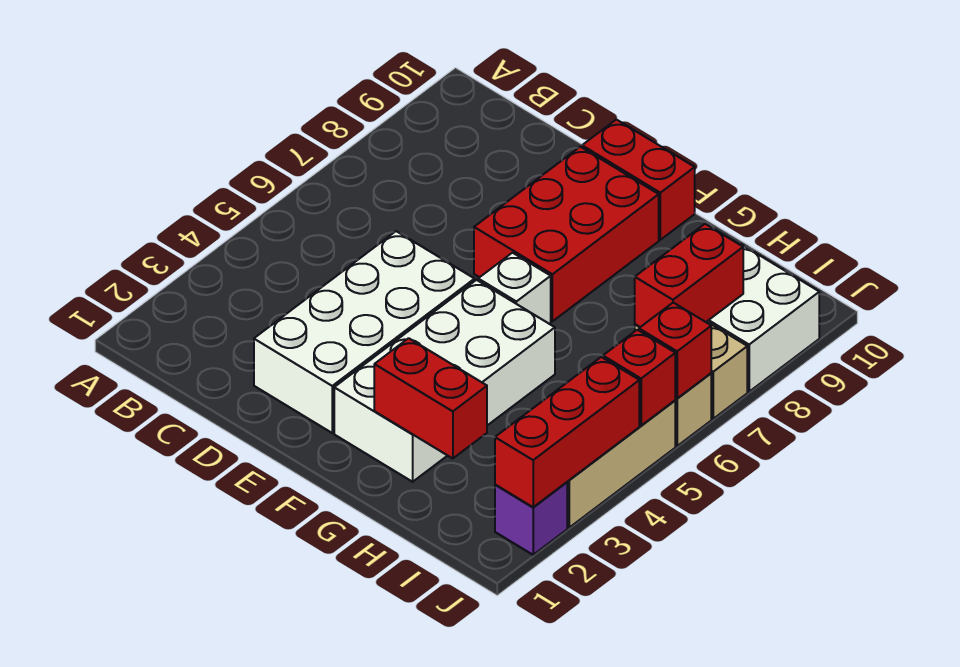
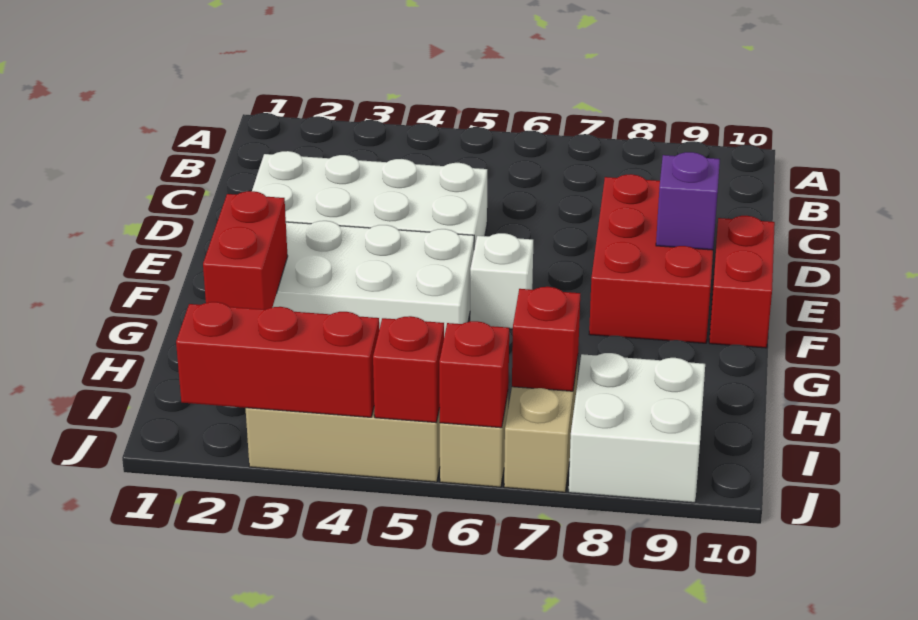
red 2x3 brick [474,147,659,321] -> red 2x3 brick turned to [589,174,713,343]
red 1x2 brick [635,224,743,327] -> red 1x1 brick [512,287,580,391]
purple 1x1 brick [495,482,567,555] -> purple 1x1 brick moved to [656,152,720,250]

